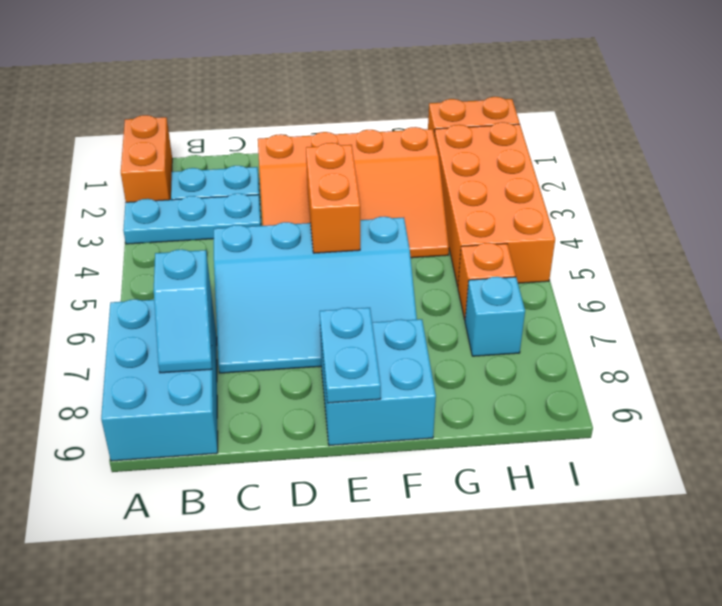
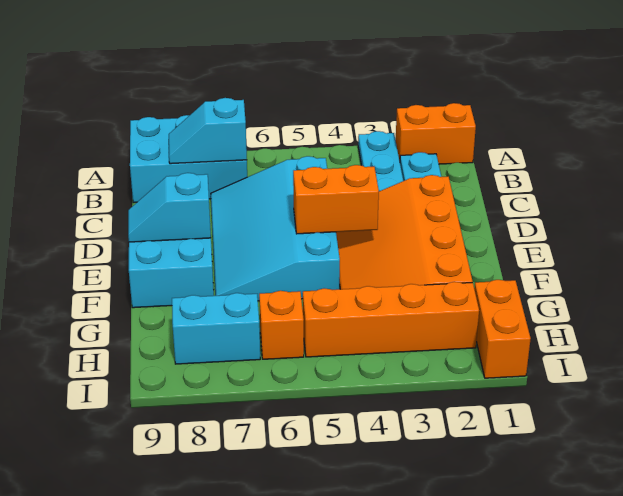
cyan 1x2 plate [320,308,381,403] -> cyan 1x2 slope [128,173,211,242]
orange 2x4 brick [434,122,555,287] -> orange 1x4 brick [303,282,479,357]
cyan 1x1 brick [465,277,525,356] -> cyan 1x2 brick [172,293,260,364]

